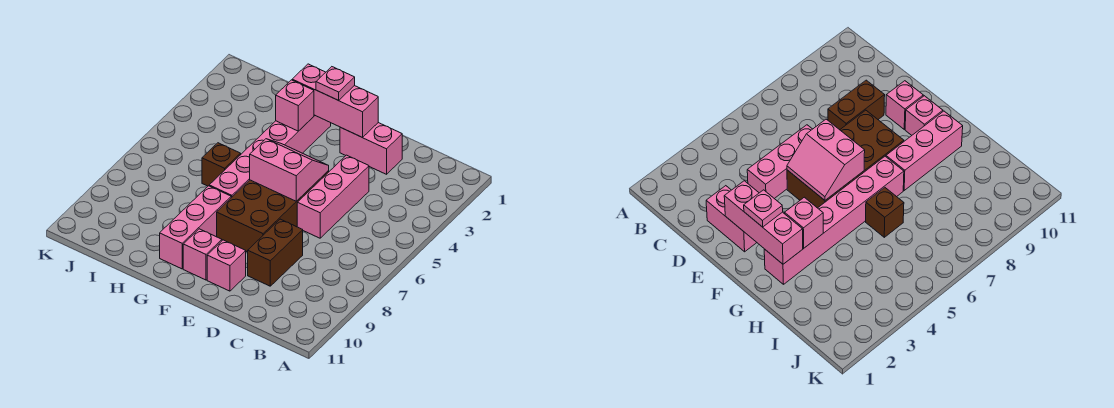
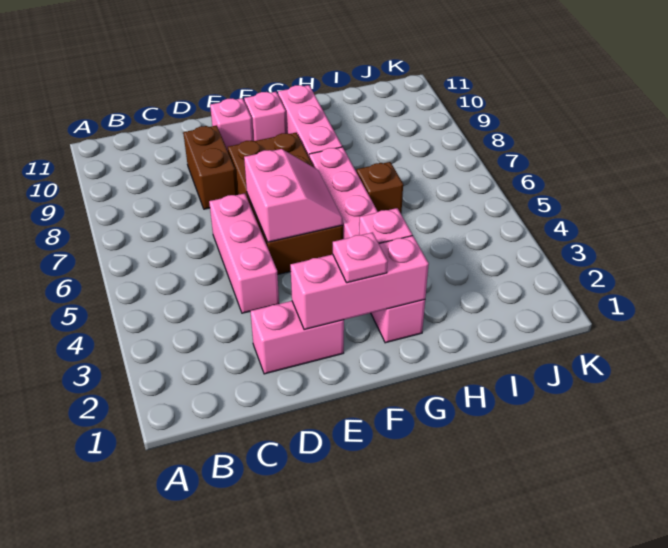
pink 2x2 slope [250,139,329,201] -> pink 2x2 slope turned to [244,149,343,242]

